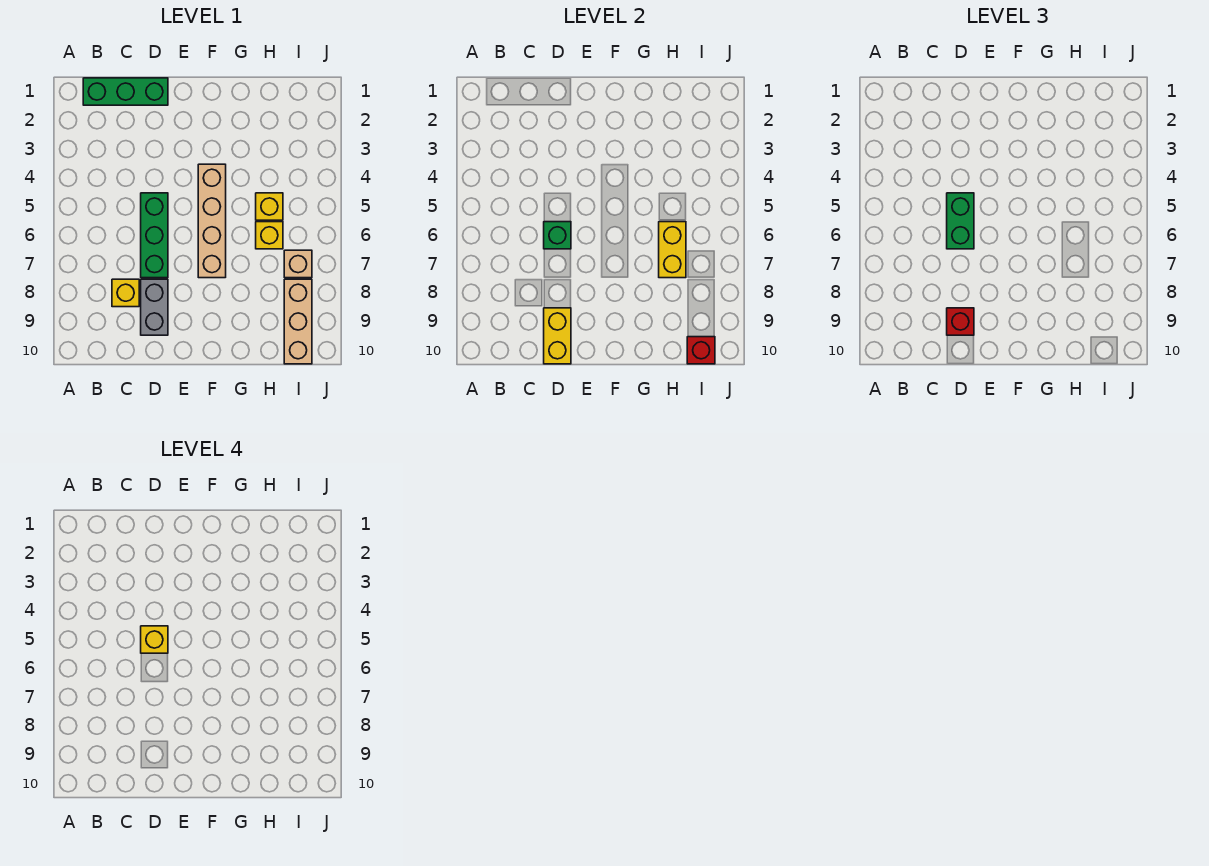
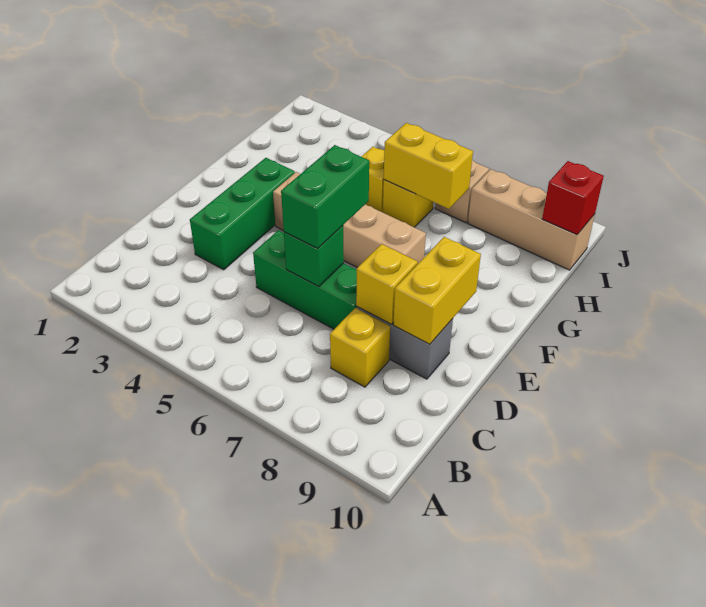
green 1x3 brick [83,78,168,105] -> green 1x3 brick moved to [190,158,295,270]
green 1x2 brick [947,193,974,249] -> green 1x2 brick turned to [281,145,369,248]
yellow 1x1 brick [141,626,168,653] -> yellow 1x1 brick moved to [356,244,418,324]
yellow 1x2 brick [544,308,571,364] -> yellow 1x2 brick turned to [393,237,481,344]
red 1x1 brick [947,308,974,335] -> none

